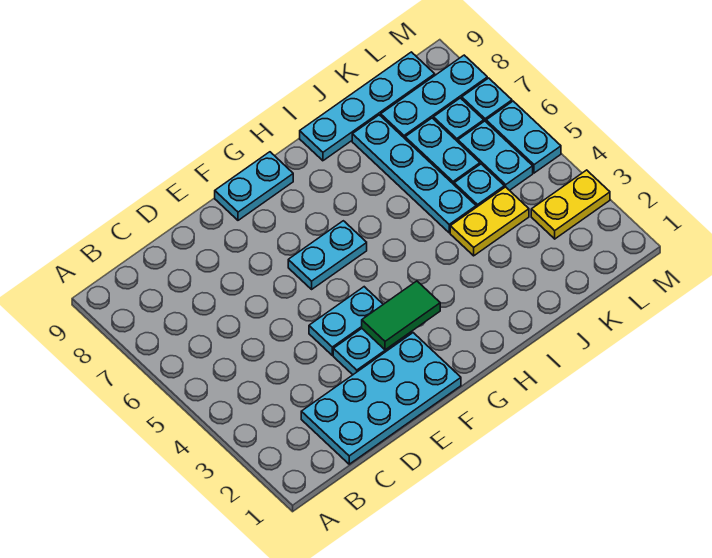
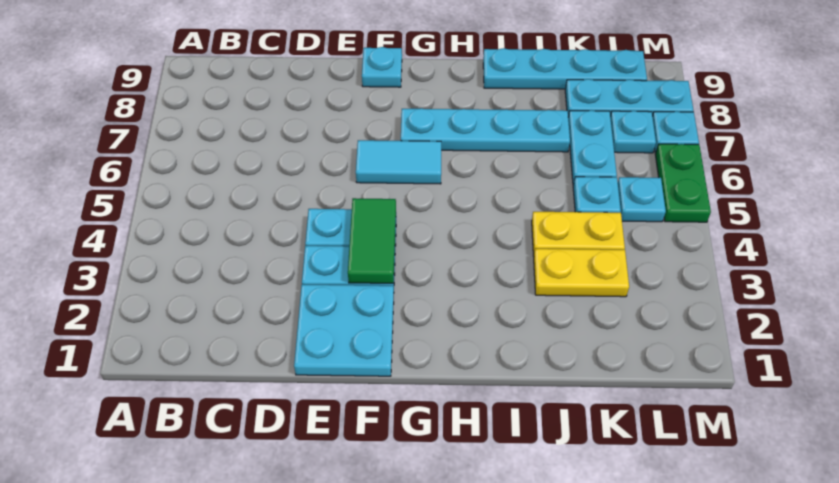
cyan 2x4 plate [301,333,461,464] -> cyan 2x2 plate [294,284,394,376]
green 1x2 tile [362,281,440,350] -> green 1x2 tile turned to [348,198,396,283]
cyan 1x2 plate [288,221,367,289] -> cyan 1x2 tile [356,140,441,184]
cyan 1x2 plate [215,152,293,220] -> cyan 1x1 plate [362,47,402,87]
cyan 1x4 plate [352,115,476,233] -> cyan 1x4 plate turned to [401,108,570,152]
yellow 1x2 plate [531,170,610,239] -> yellow 1x2 plate moved to [534,249,629,297]
cyan 1x2 plate [458,121,533,190] -> cyan 1x1 plate [618,177,666,222]
cyan 1x2 plate [486,101,561,173] -> green 1x2 plate [655,144,711,222]

